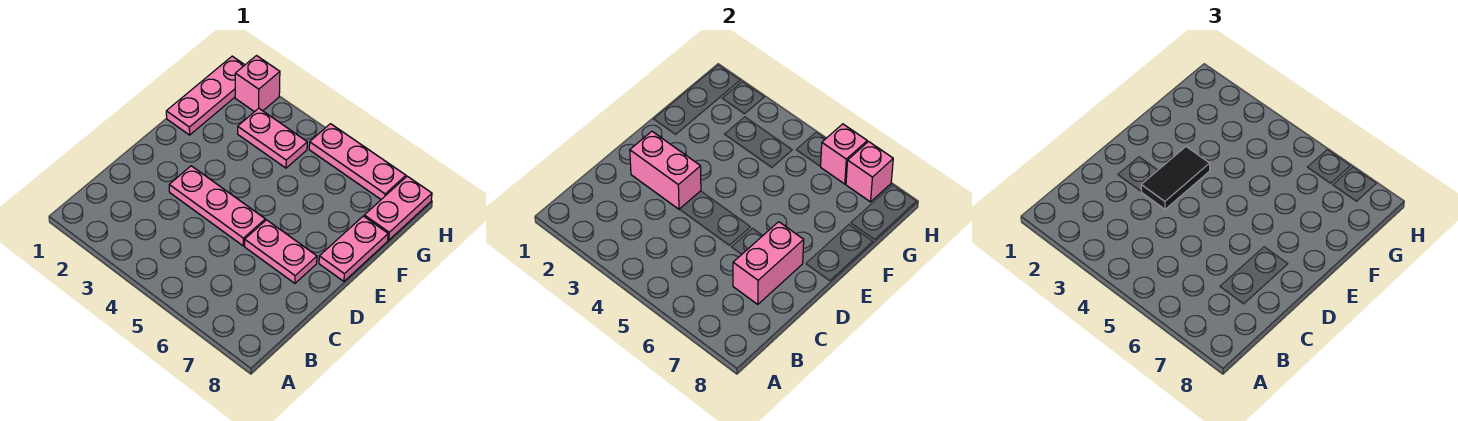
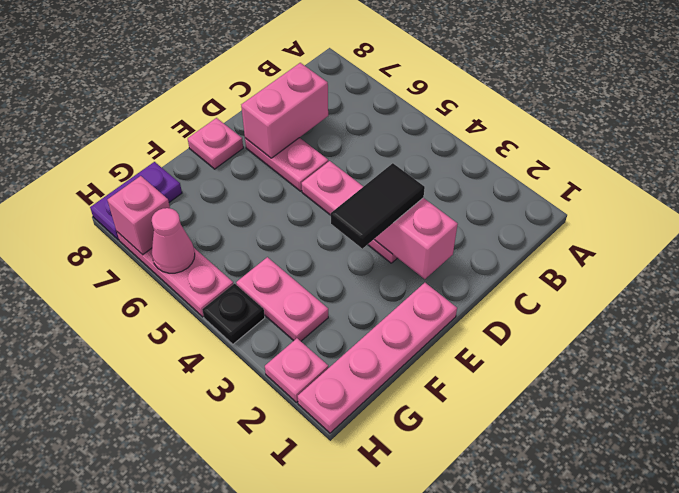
pink 1x2 plate [319,216,388,281] -> pink 1x1 plate [188,118,243,169]
pink 1x3 plate [166,56,244,135] -> pink 1x4 plate [298,283,457,433]
pink 1x2 plate [364,176,432,240] -> purple 1x2 plate [90,162,182,240]
pink 1x1 brick [235,56,280,112] -> pink 1x1 plate [265,338,328,402]
none -> black 1x1 plate [202,284,265,344]
pink 1x1 brick [821,124,867,184] -> pink 1x1 cone [151,208,195,273]

